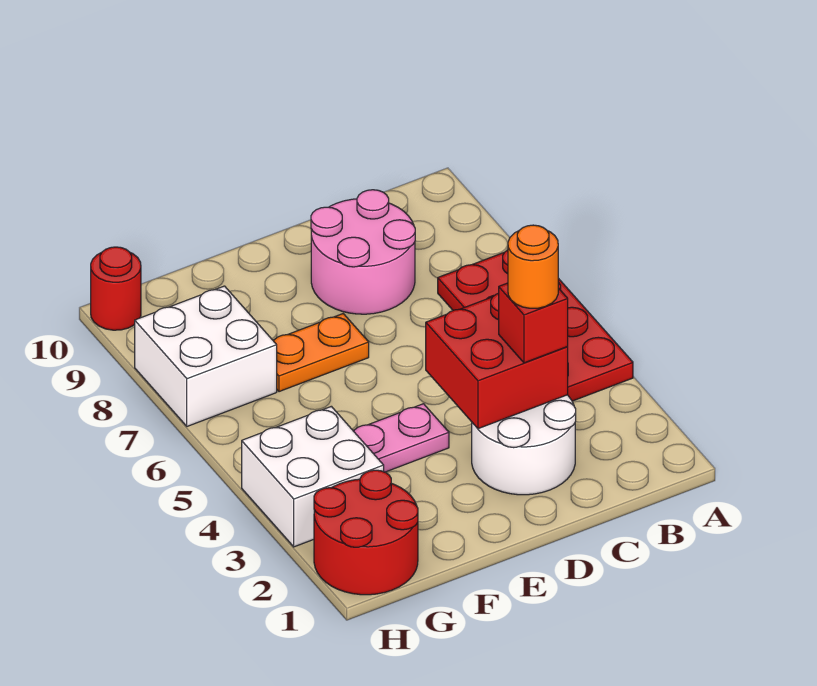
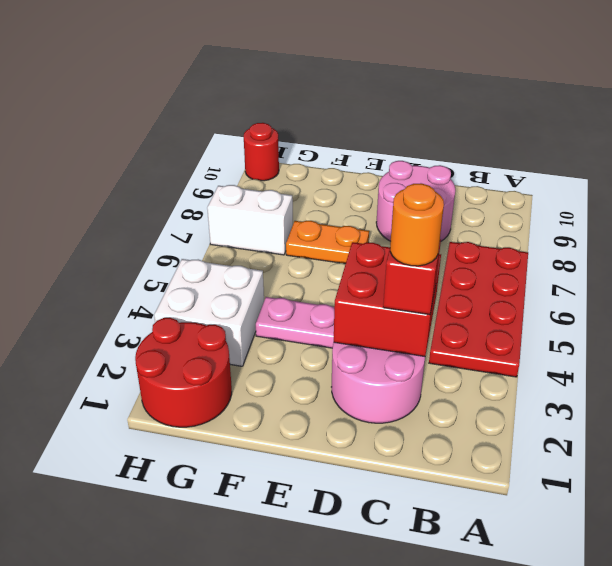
white 2x2 round brick [472,395,576,495] -> pink 2x2 round brick [332,342,425,423]
white 2x2 brick [135,286,277,426] -> white 1x2 brick [207,185,293,255]

